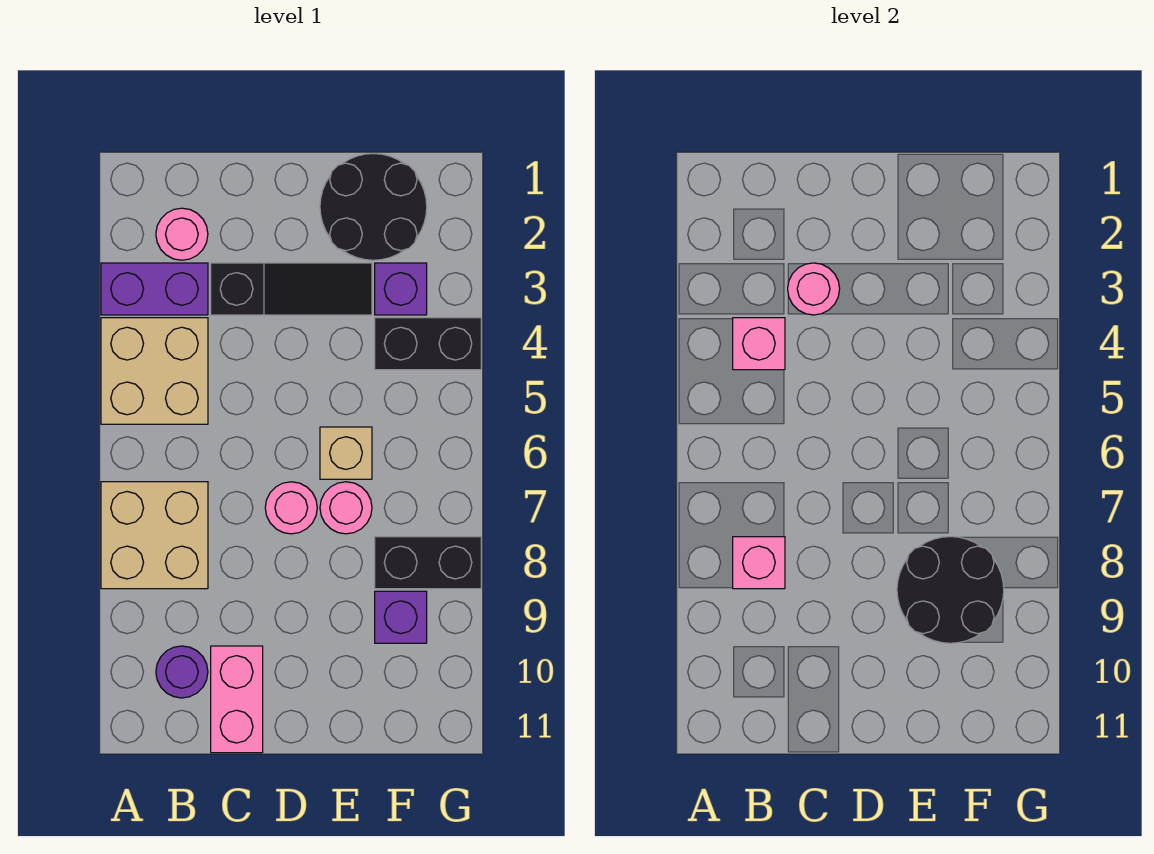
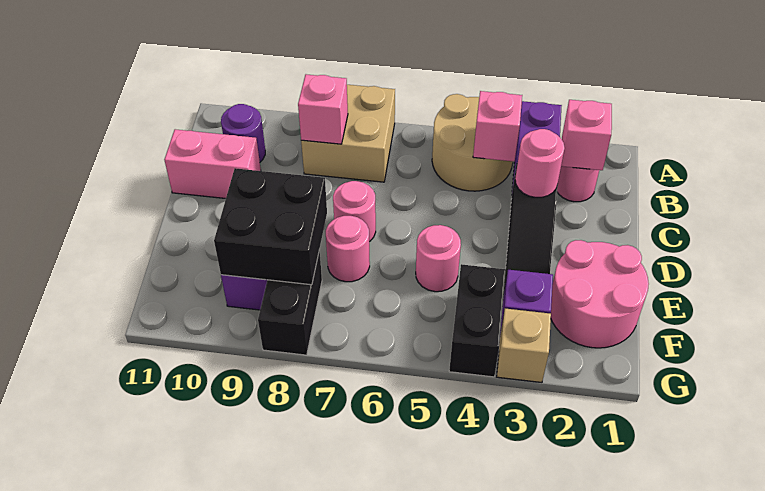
tan 2x2 brick [101,318,208,424] -> tan 2x2 round brick [432,94,513,191]
none -> pink 1x1 brick [561,100,612,170]
black 2x2 round brick [320,154,427,260] -> pink 2x2 round brick [551,240,649,348]
none -> pink 1x1 round brick [416,225,461,292]
tan 1x1 brick [320,427,372,479] -> tan 1x1 brick moved to [497,309,551,382]
black 2x2 round brick [897,537,1004,643] -> black 2x2 brick [214,168,327,285]

